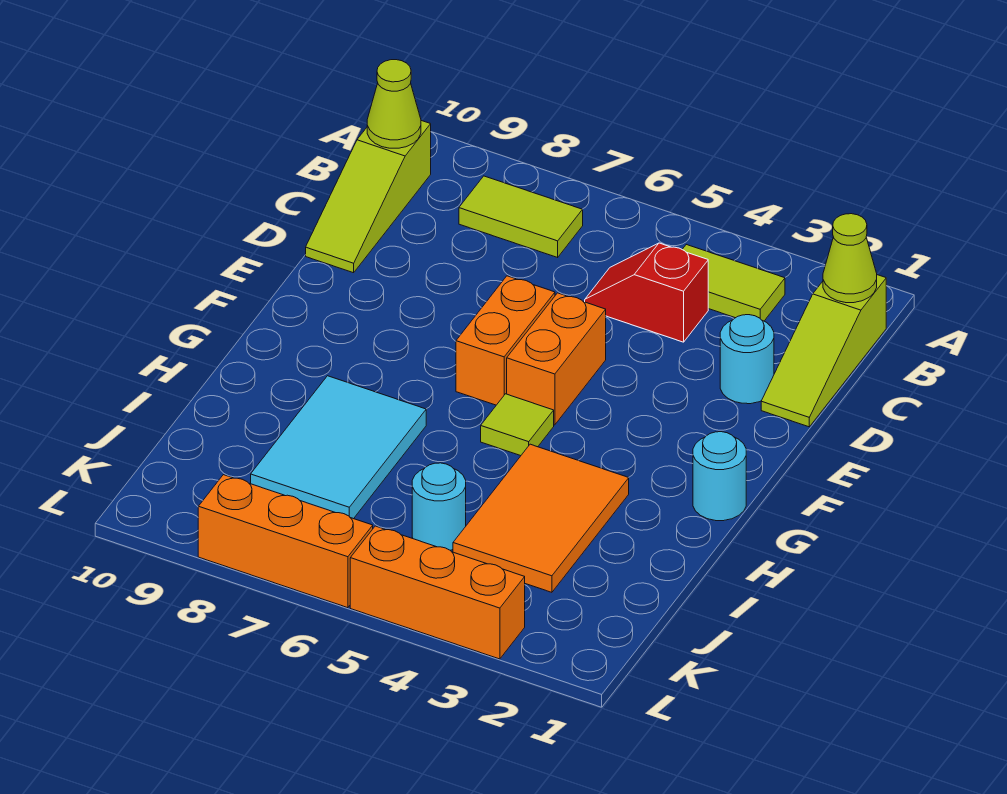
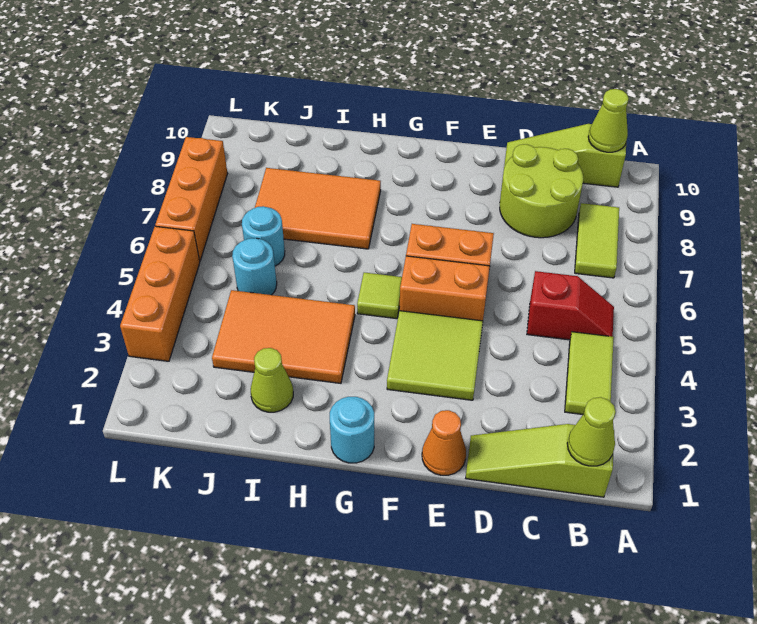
red 1x2 slope [585,243,708,342] -> red 1x2 slope turned to [527,271,614,340]
none -> lime 2x2 round brick [500,144,583,238]
cyan 1x1 round brick [720,315,774,404] -> cyan 1x1 round brick moved to [242,206,285,266]
none -> orange 1x1 cone [422,410,466,475]
none -> lime 2x2 tile [387,311,483,400]
cyan 2x3 tile [251,376,426,519] -> orange 2x3 tile [255,168,381,249]
none -> lime 1x1 cone [251,348,293,412]

